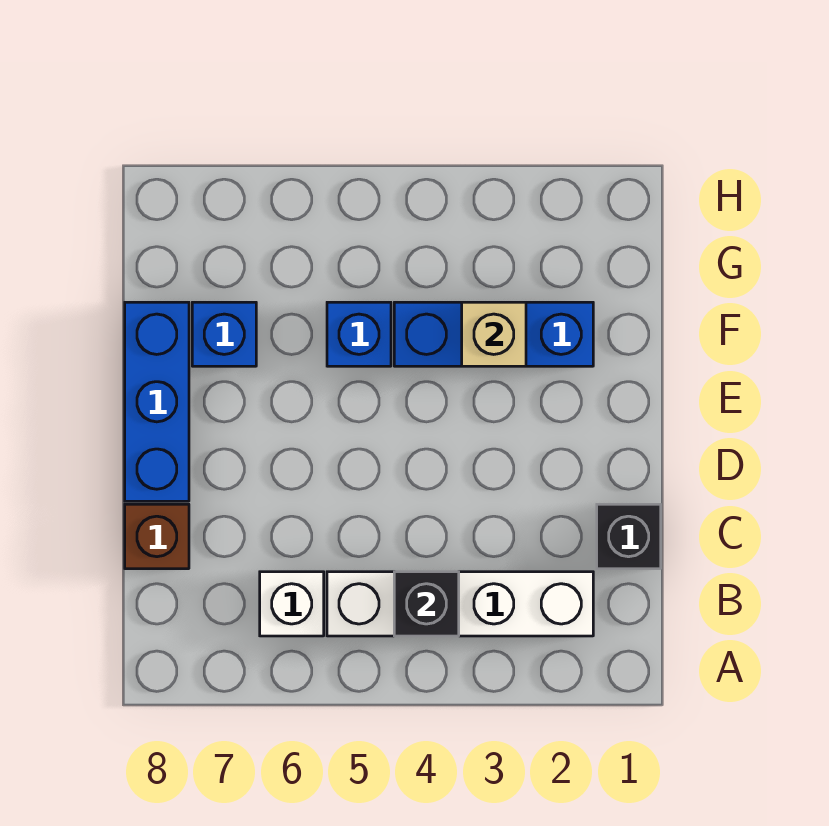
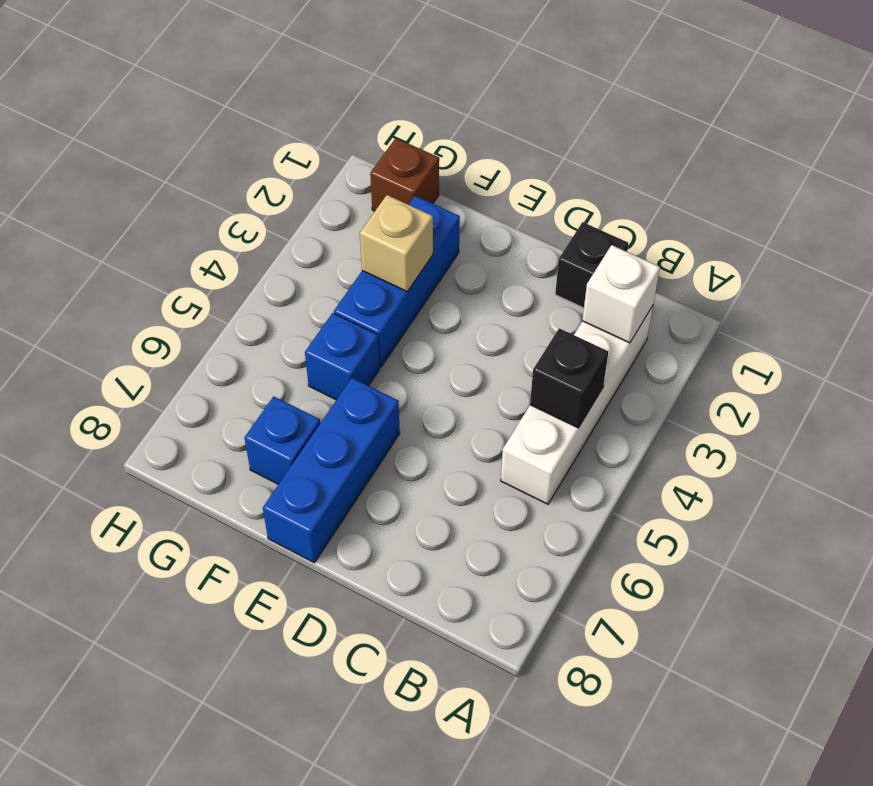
white 1x1 brick [260,572,324,636] -> white 1x1 brick moved to [582,245,660,343]
brown 1x1 brick [125,504,189,569] -> brown 1x1 brick moved to [370,138,439,211]
blue 1x3 brick [125,302,189,501] -> blue 1x3 brick turned to [263,378,400,563]

